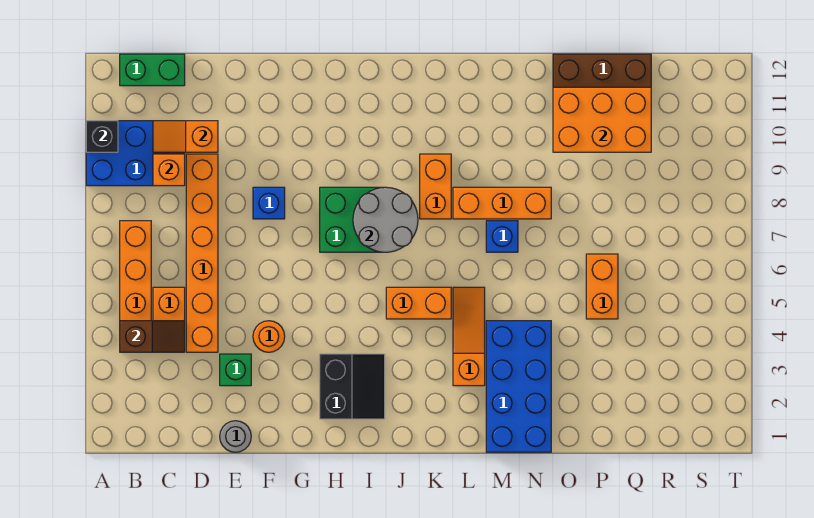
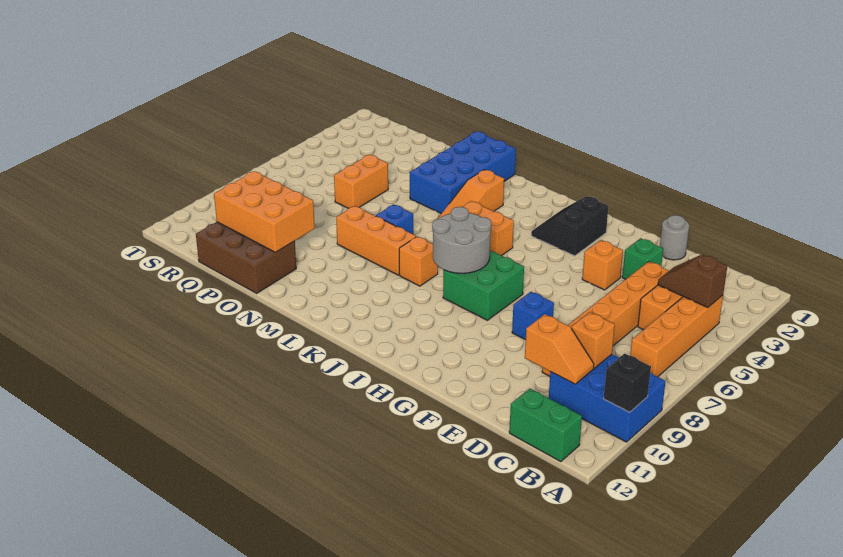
orange 1x1 round brick [253,321,285,352] -> orange 1x1 brick [582,240,623,290]
orange 1x2 brick [420,154,451,219] -> orange 1x1 brick [399,237,438,286]

